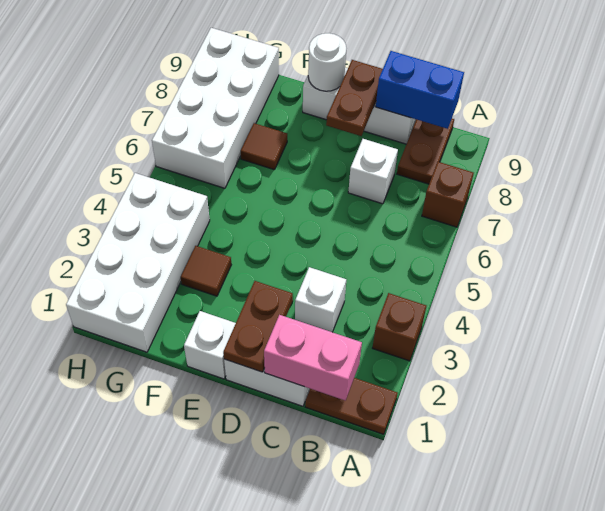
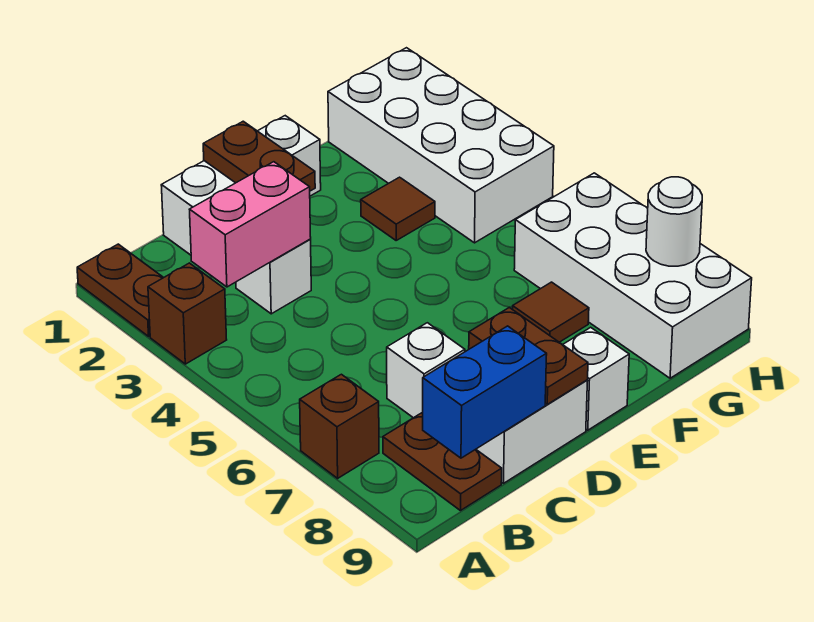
brown 1x2 plate [305,378,398,434] -> brown 1x2 plate turned to [77,244,163,336]
pink 1x2 brick [264,315,362,400] -> pink 1x2 brick moved to [189,162,311,287]
white 1x1 round brick [308,33,346,91] -> white 1x1 round brick moved to [646,177,702,266]

